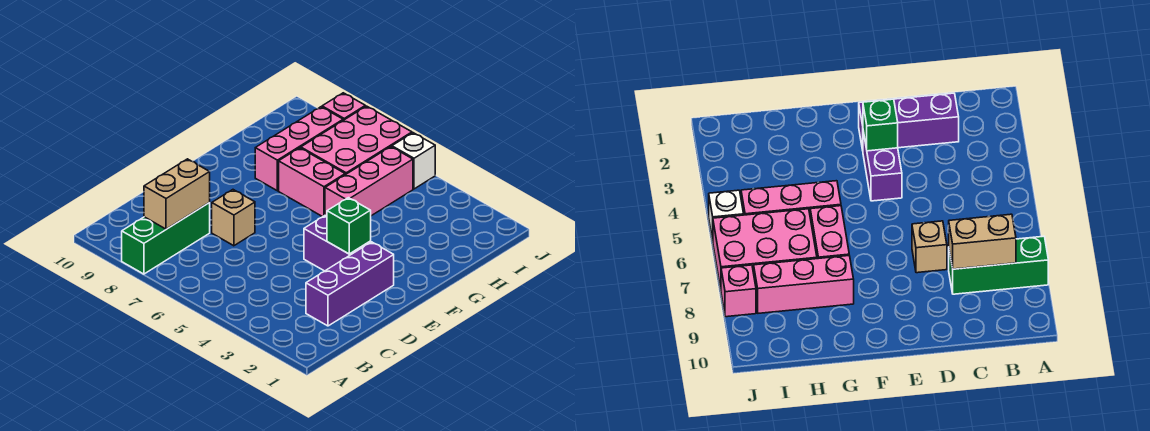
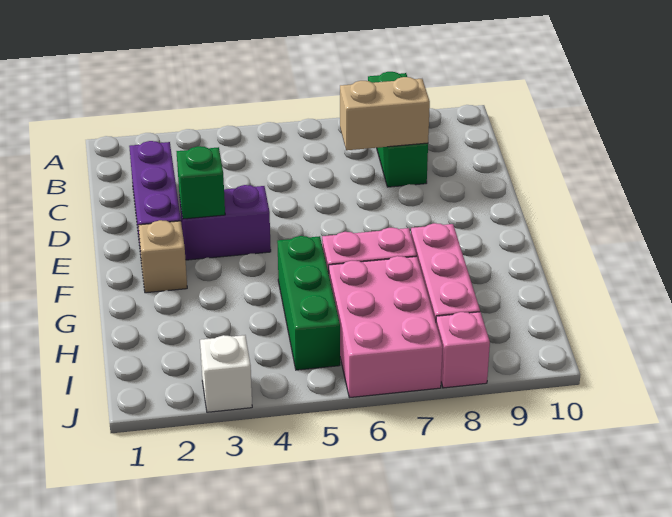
tan 1x2 brick [144,159,210,229] -> tan 1x2 brick turned to [340,77,430,150]
tan 1x1 brick [212,190,255,246] -> tan 1x1 brick moved to [138,220,187,293]
pink 1x3 brick [325,147,413,216] -> green 1x3 brick [277,236,340,370]
white 1x1 brick [392,133,435,189] -> white 1x1 brick moved to [200,335,252,412]

